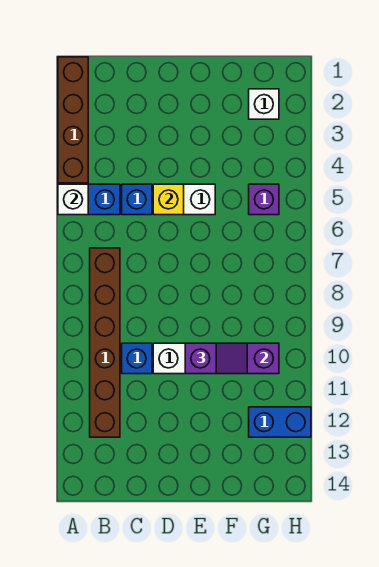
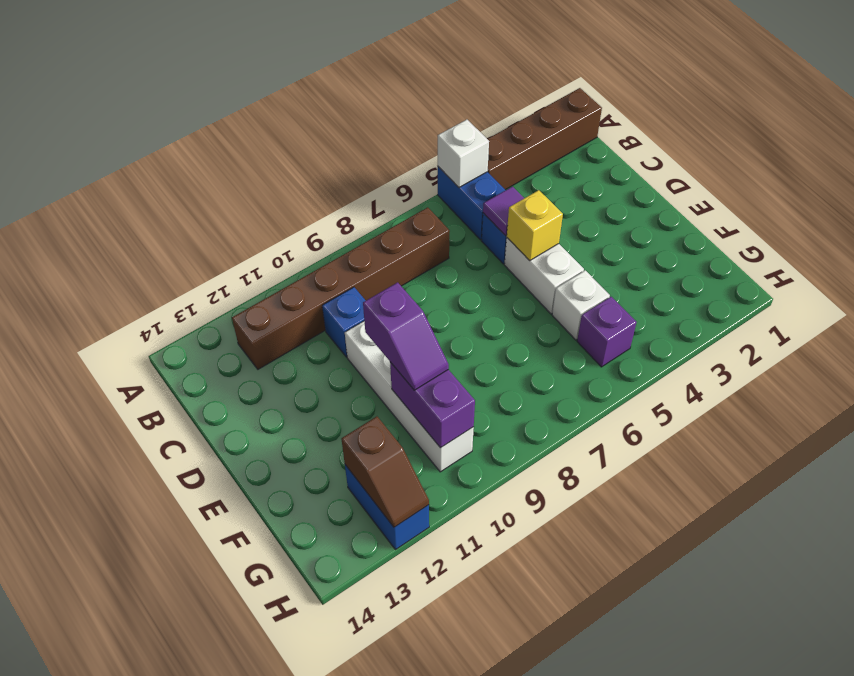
none -> purple 1x1 tile [483,187,524,236]
white 1x1 brick [249,89,279,119] -> white 1x1 brick moved to [552,270,610,340]
none -> brown 1x2 slope [341,416,429,527]

